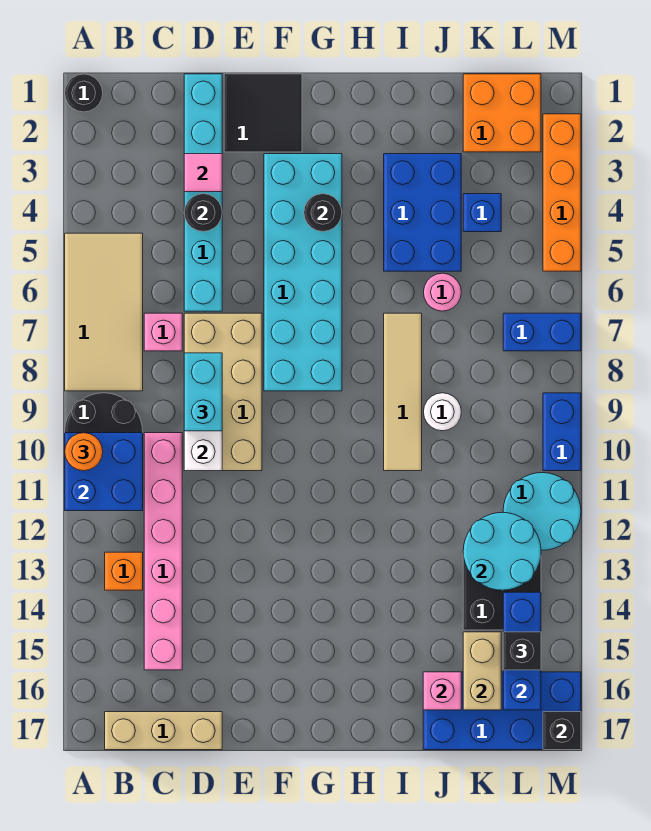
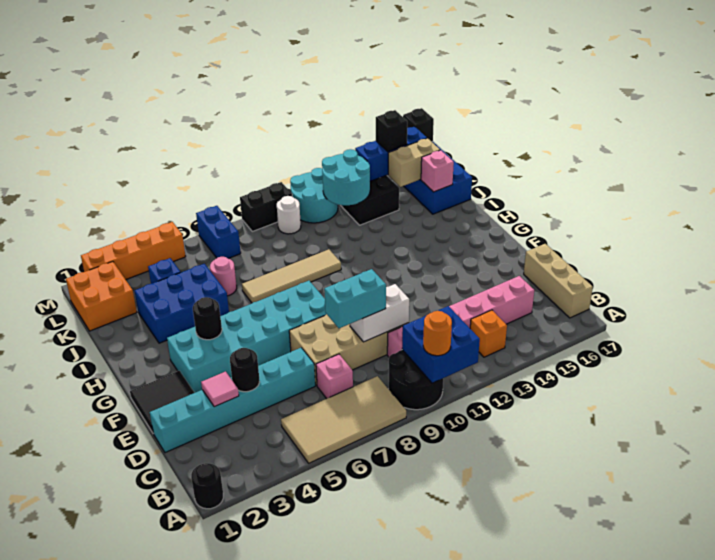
white 1x1 round brick [424,393,461,431] -> white 1x1 round brick moved to [277,196,301,234]
blue 1x2 brick [543,393,581,471] -> black 1x2 brick [240,182,292,231]

